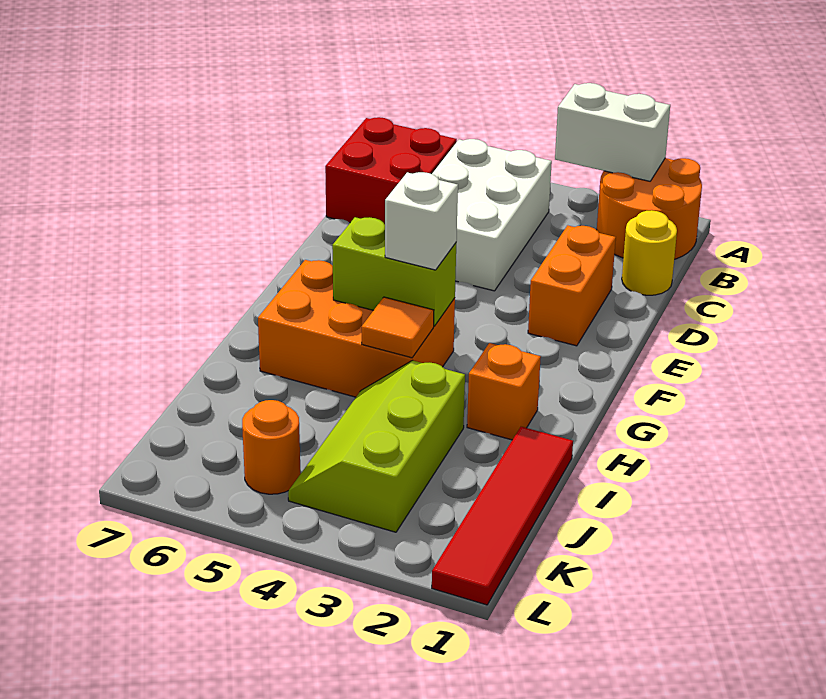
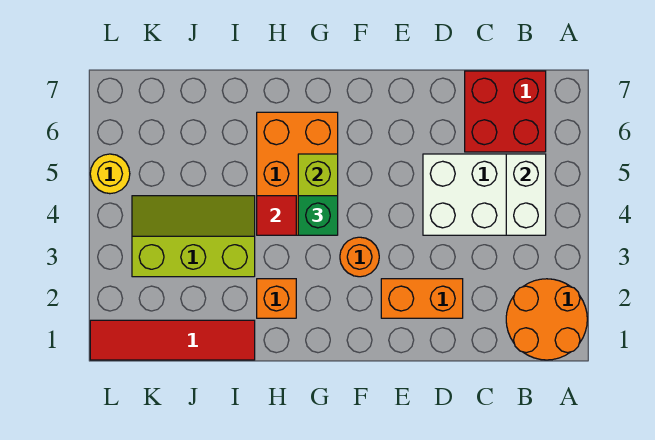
white 1x2 brick [555,83,670,181] -> white 1x2 brick moved to [506,154,546,235]
yellow 1x1 round brick [622,210,677,295] -> yellow 1x1 round brick moved to [90,154,130,194]
white 1x1 brick [385,172,458,270] -> green 1x1 brick [298,196,338,235]
orange 1x1 tile [362,297,434,358] -> red 1x1 tile [257,196,296,235]
orange 1x1 round brick [242,400,301,494] -> orange 1x1 round brick moved to [340,237,379,277]

